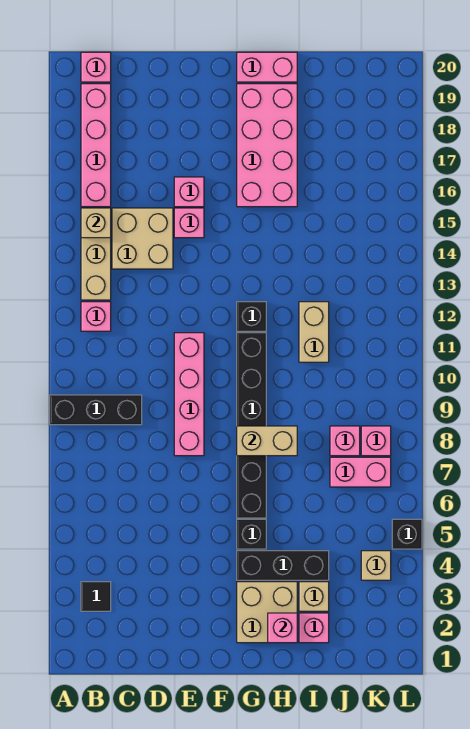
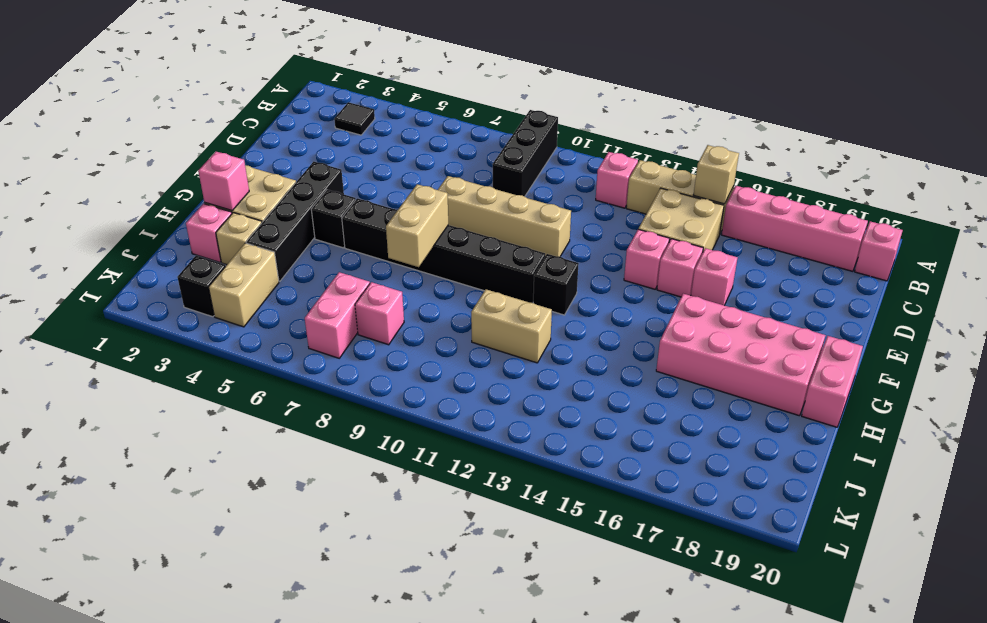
pink 1x4 brick [174,333,204,456] -> tan 1x4 brick [438,176,571,257]
black 1x3 brick [237,551,329,580] -> black 1x4 brick [246,162,344,281]
tan 1x1 brick [361,551,391,580] -> tan 1x2 brick [209,243,279,327]
pink 1x1 brick [361,426,391,456] -> pink 1x1 brick moved to [624,229,670,289]
black 1x1 brick [392,519,422,549] -> black 1x1 brick moved to [177,256,225,317]

